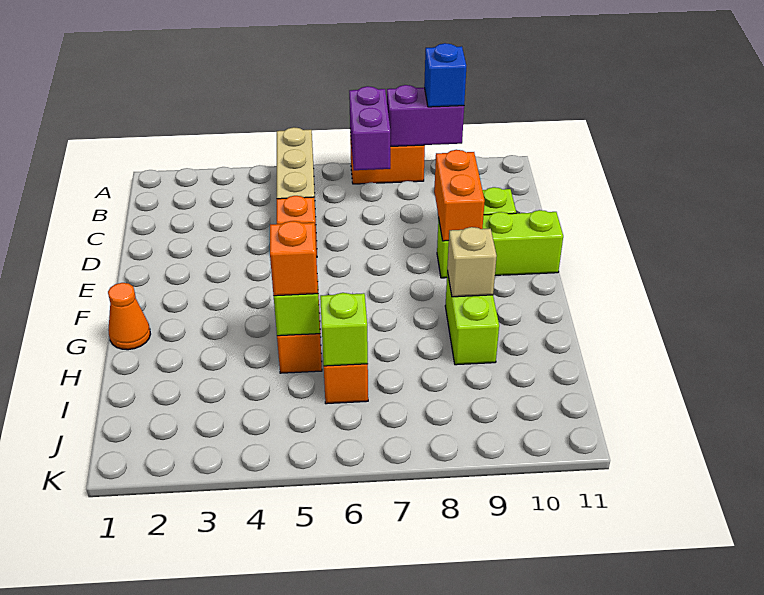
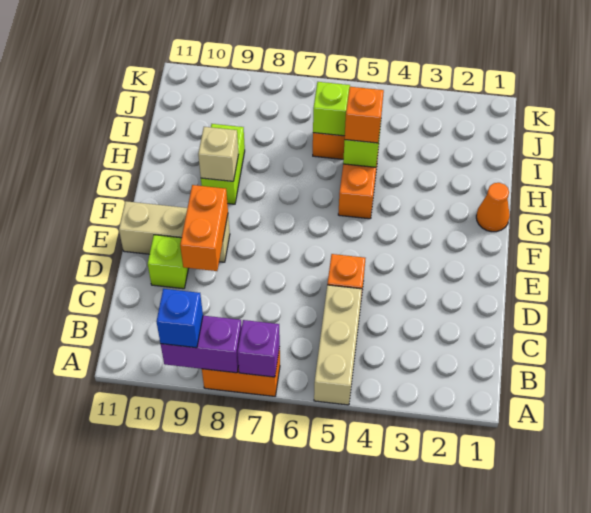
purple 1x2 brick [349,86,390,170] -> purple 1x1 brick [238,320,280,377]
lime 1x3 brick [437,210,563,278] -> tan 1x3 brick [119,201,230,262]

